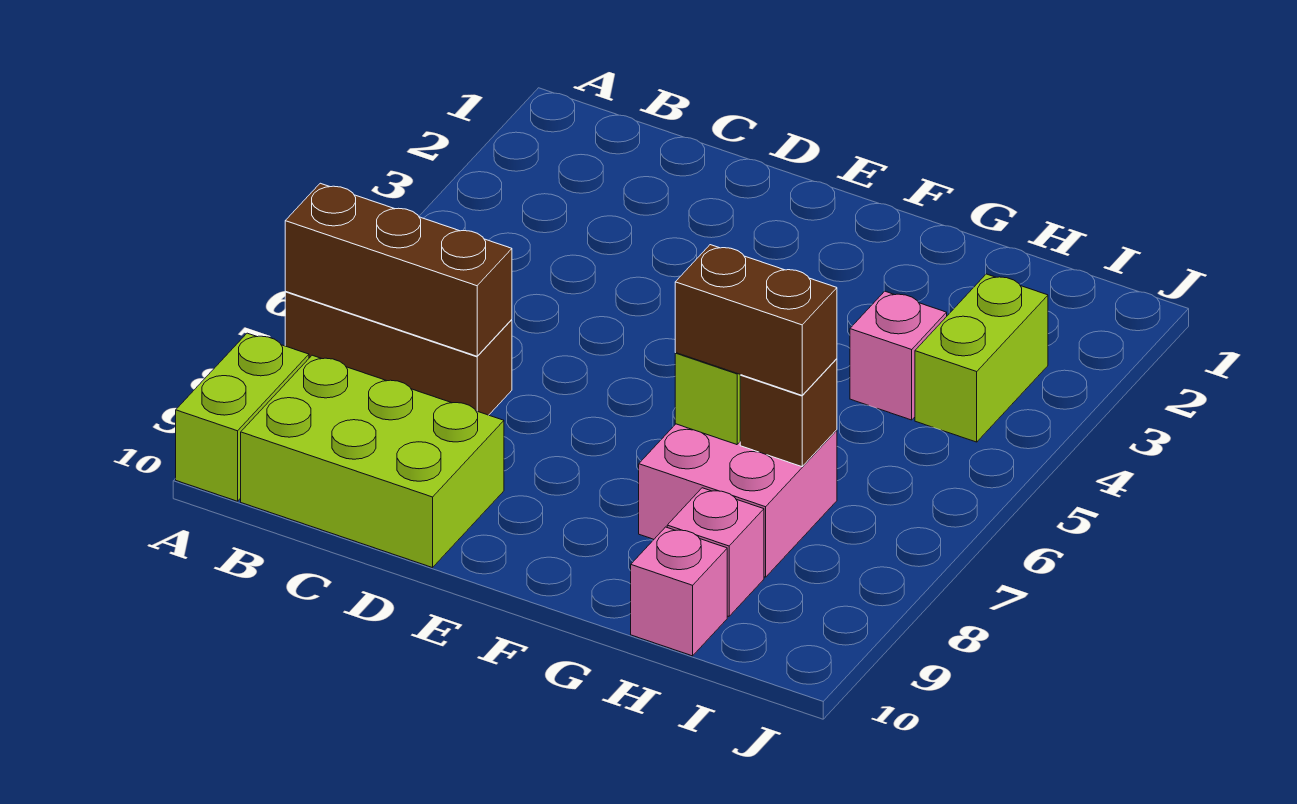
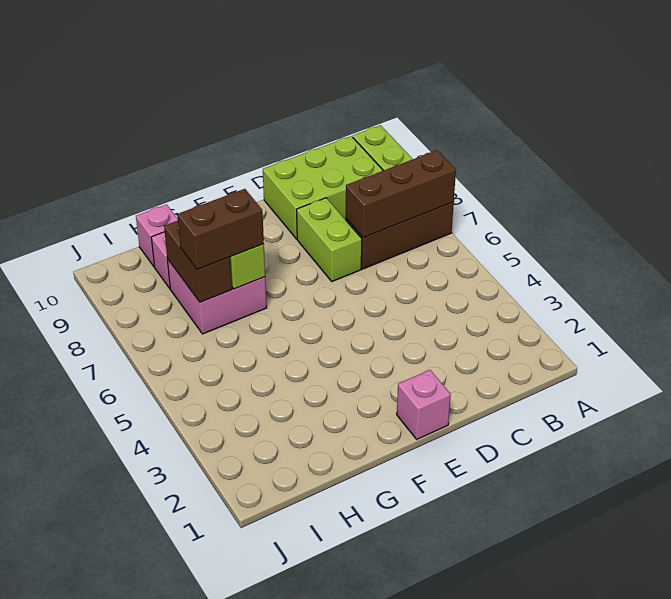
pink 1x1 brick [850,291,947,420] -> pink 1x1 brick moved to [397,370,451,439]
brown 1x1 brick [740,359,837,467] -> brown 1x2 brick [164,221,232,302]
lime 1x2 brick [915,274,1048,442] -> lime 1x2 brick moved to [297,198,362,281]

